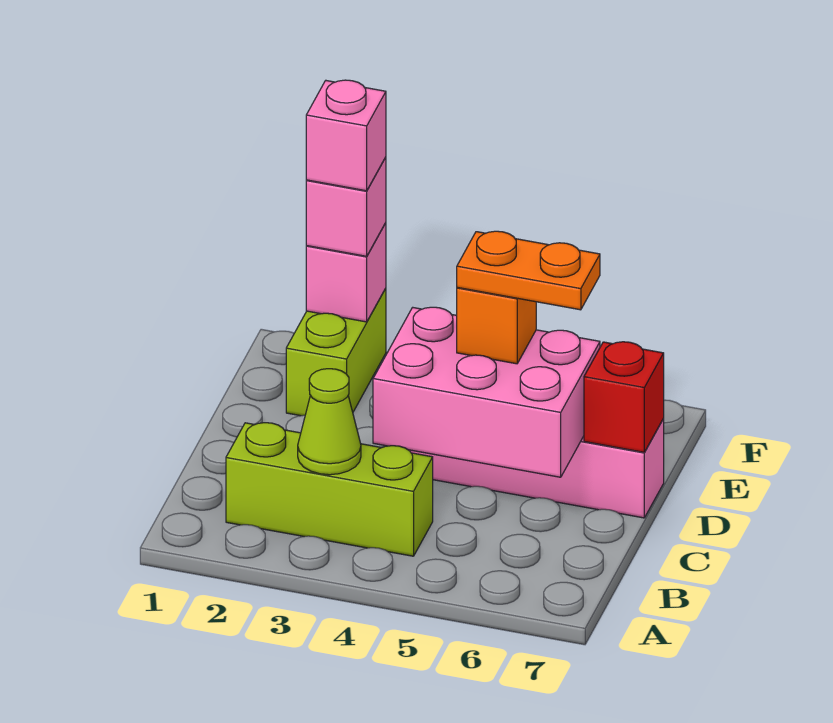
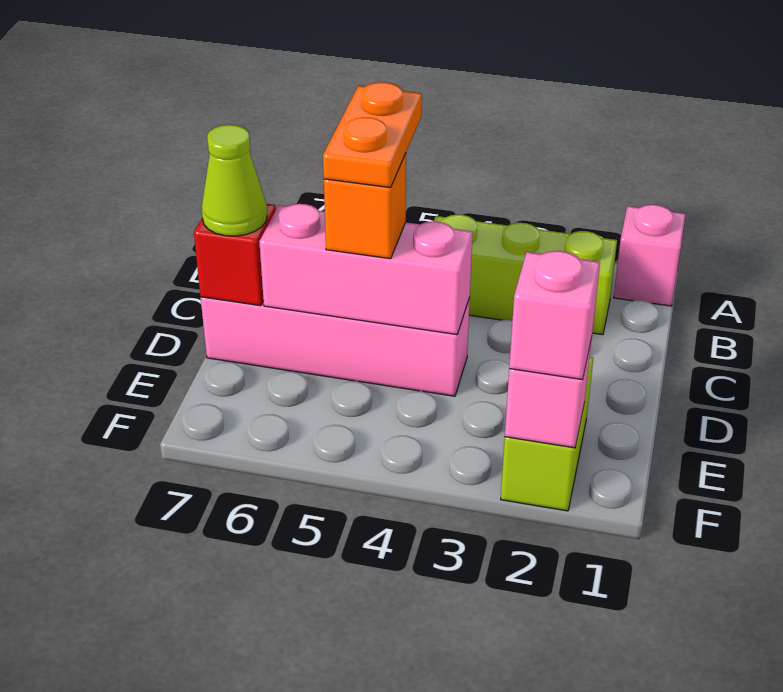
lime 1x1 cone [298,369,361,475] -> lime 1x1 cone moved to [202,125,267,236]
pink 2x3 brick [373,307,600,477] -> pink 1x3 brick [259,204,473,335]
orange 1x2 plate [457,231,600,310] -> orange 1x2 plate turned to [323,82,422,188]
pink 1x1 brick [306,80,386,191] -> pink 1x1 brick moved to [613,205,686,306]

